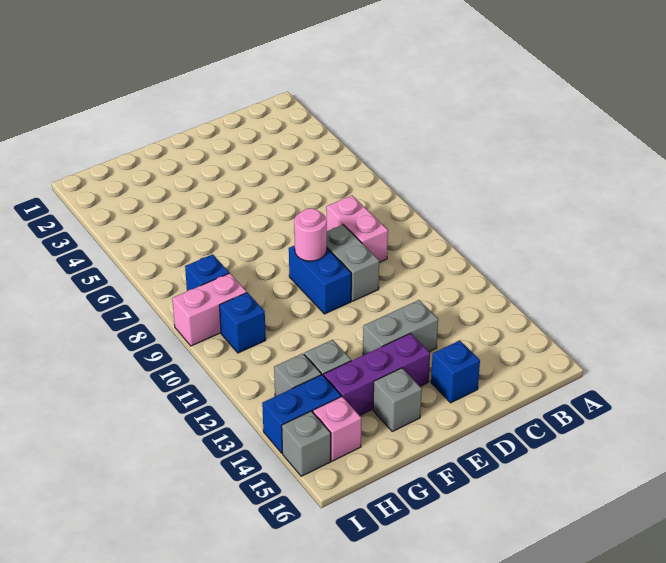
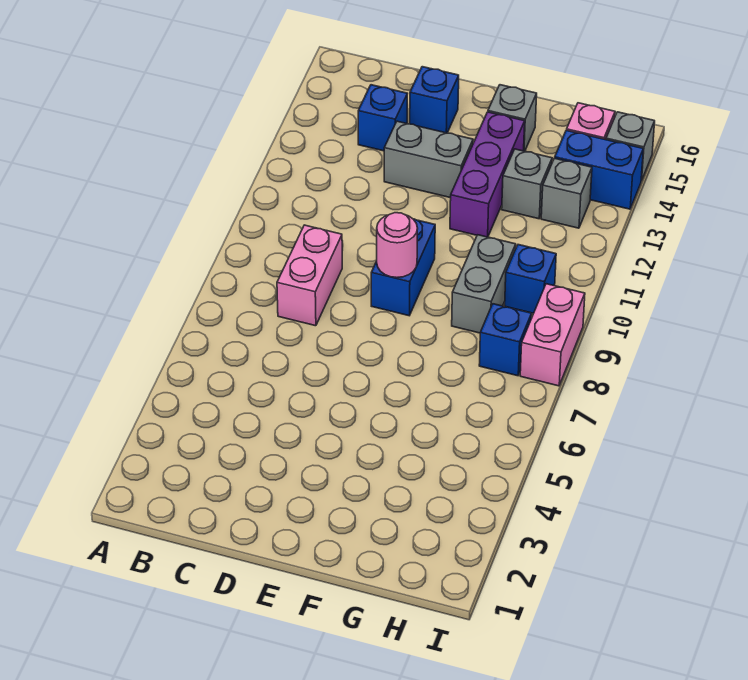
none -> blue 1x1 brick [358,85,407,151]
grey 1x2 brick [327,225,379,301] -> grey 1x2 brick moved to [452,235,516,333]
purple 1x3 brick [324,333,430,415] -> purple 1x3 brick turned to [450,112,525,237]
pink 1x2 brick [172,273,247,346] -> pink 1x2 brick turned to [520,284,585,386]

